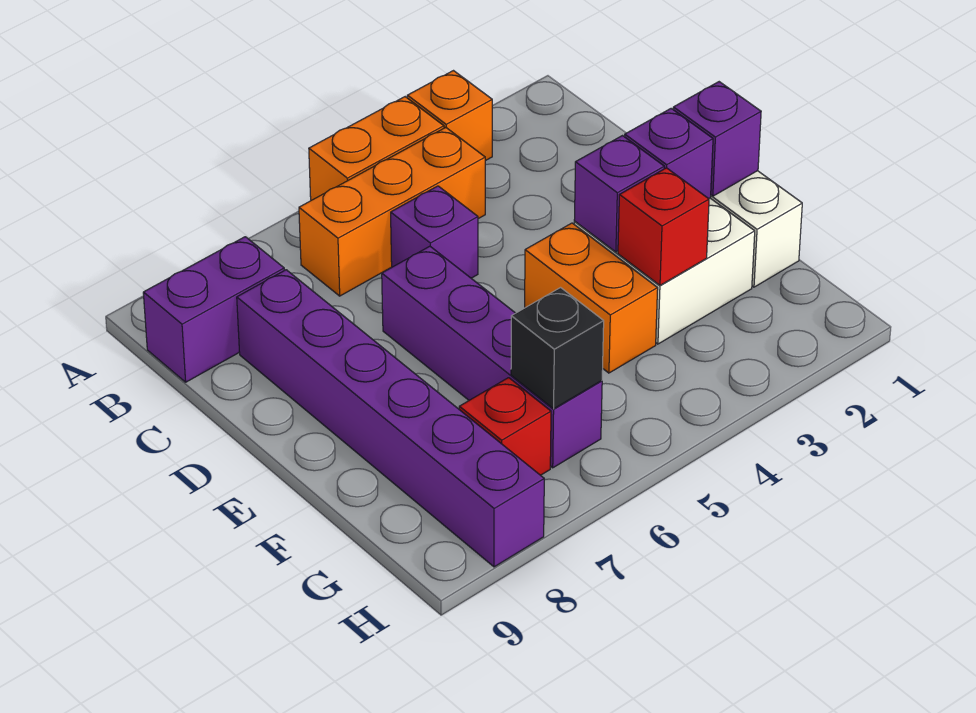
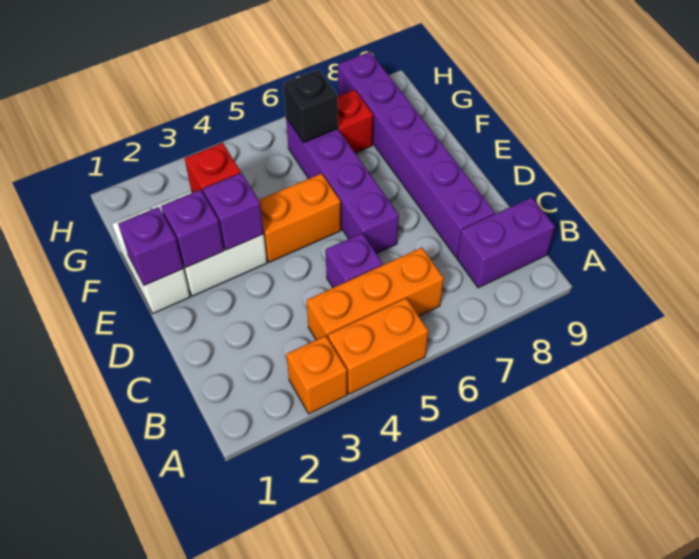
orange 1x2 brick [525,223,658,373] -> orange 1x2 brick turned to [259,173,341,262]

